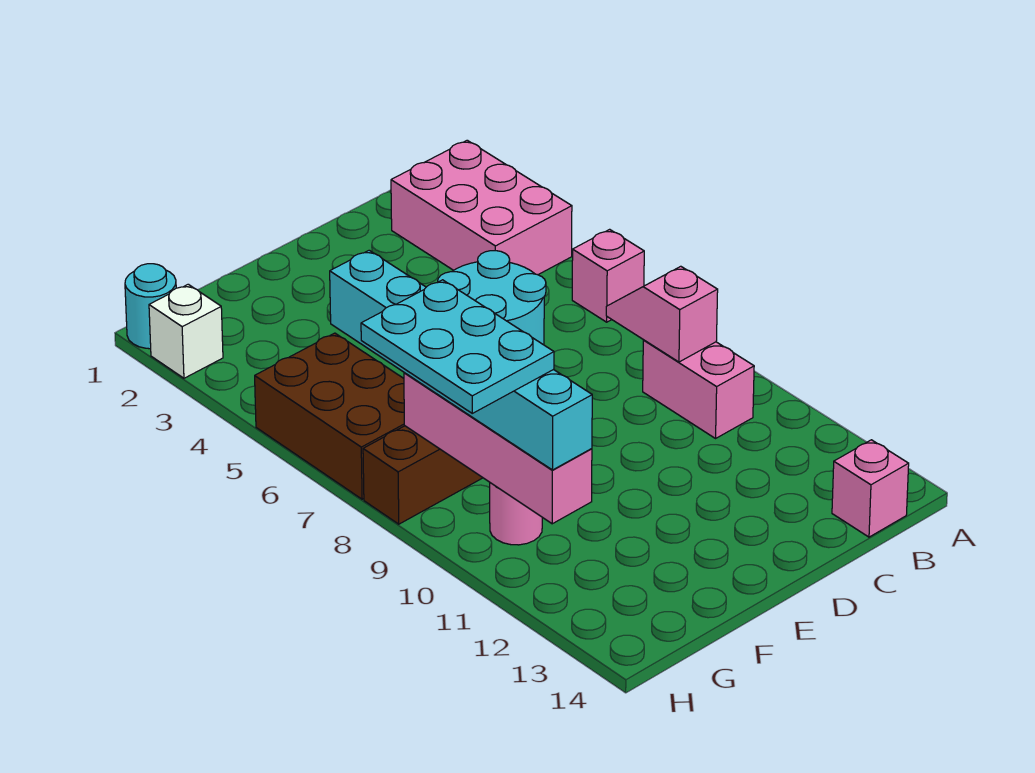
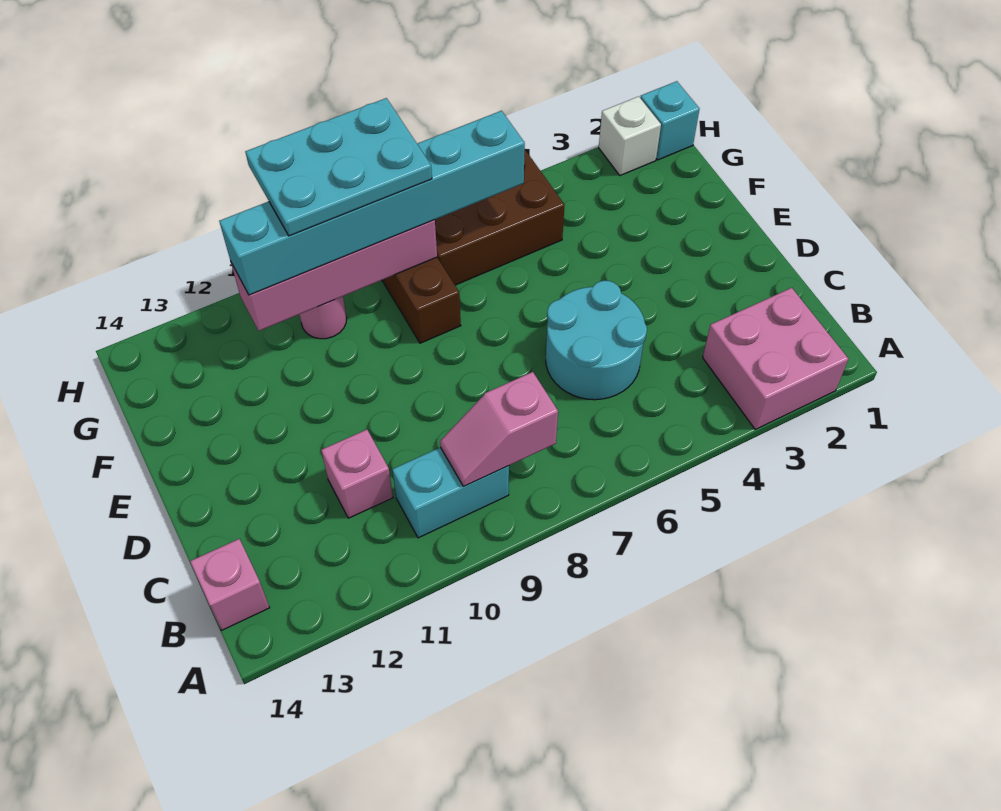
pink 2x3 brick [391,140,572,275] -> pink 2x2 brick [703,288,848,429]
pink 1x1 brick [572,229,644,322] -> pink 1x1 brick moved to [321,430,393,518]
pink 1x2 slope [606,266,718,362] -> pink 1x2 slope turned to [440,372,558,486]
pink 1x2 brick [643,340,754,438] -> cyan 1x2 brick [392,447,509,538]
cyan 1x1 round brick [125,264,176,349] -> cyan 1x1 brick [640,81,700,160]

